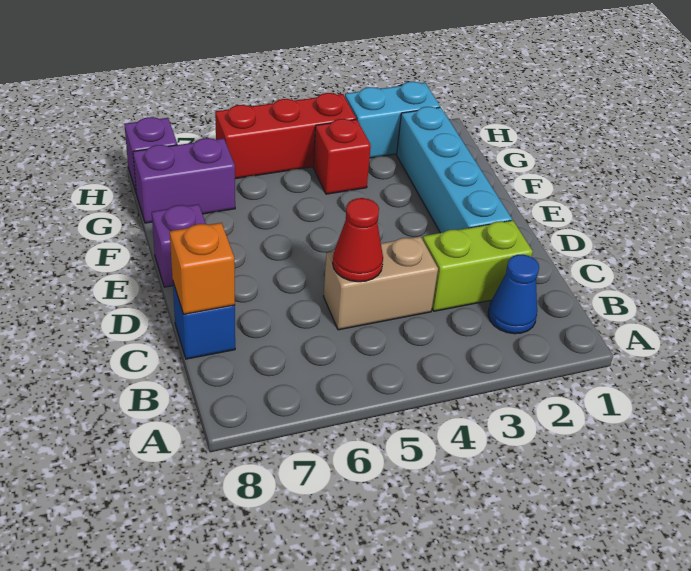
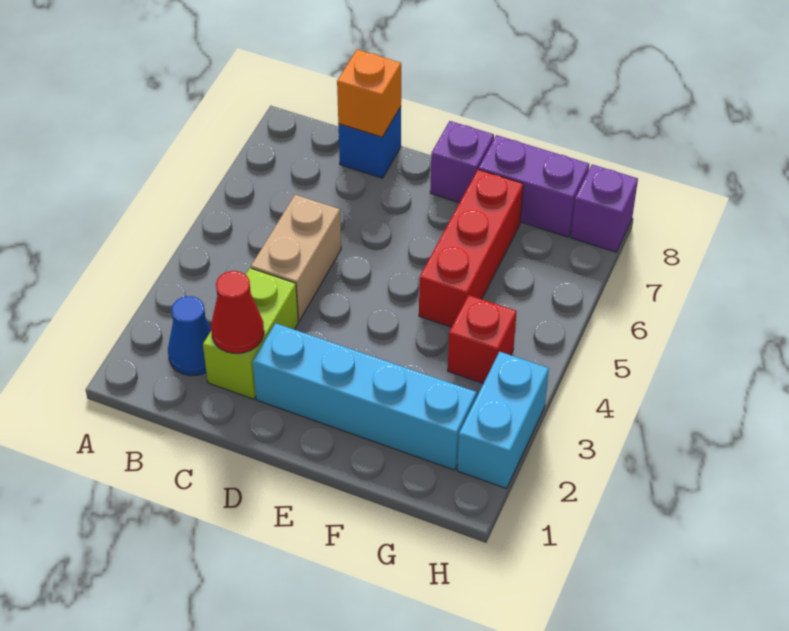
red 1x1 cone [333,198,383,282] -> red 1x1 cone moved to [211,271,264,353]
purple 1x2 brick [133,138,235,223] -> purple 1x2 brick turned to [479,135,589,237]
red 1x3 brick [215,93,356,179] -> red 1x3 brick moved to [419,169,523,327]

